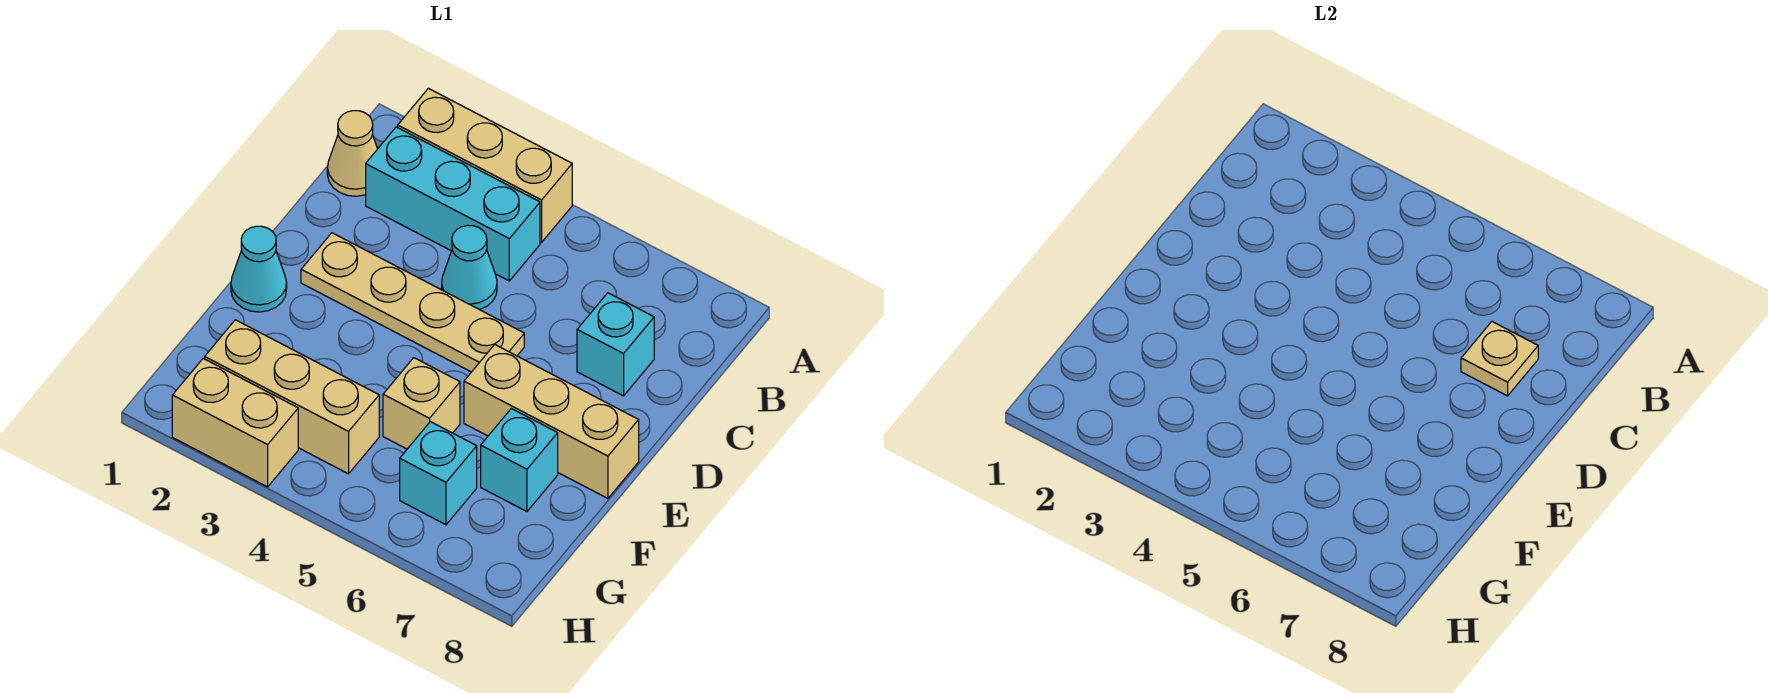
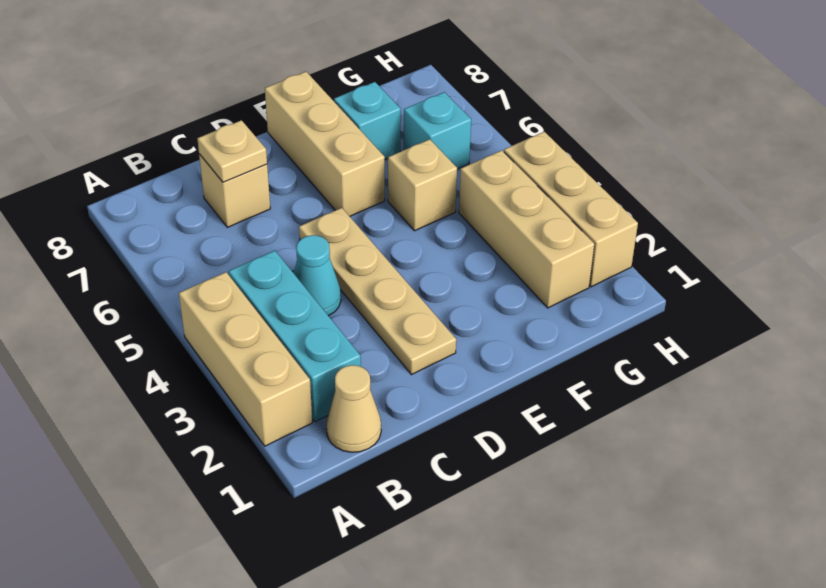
cyan 1x1 brick [577,293,654,396] -> tan 1x1 brick [199,154,270,227]
cyan 1x1 cone [231,226,287,312] -> none
tan 1x2 brick [172,358,298,487] -> tan 1x3 brick [504,132,638,287]

